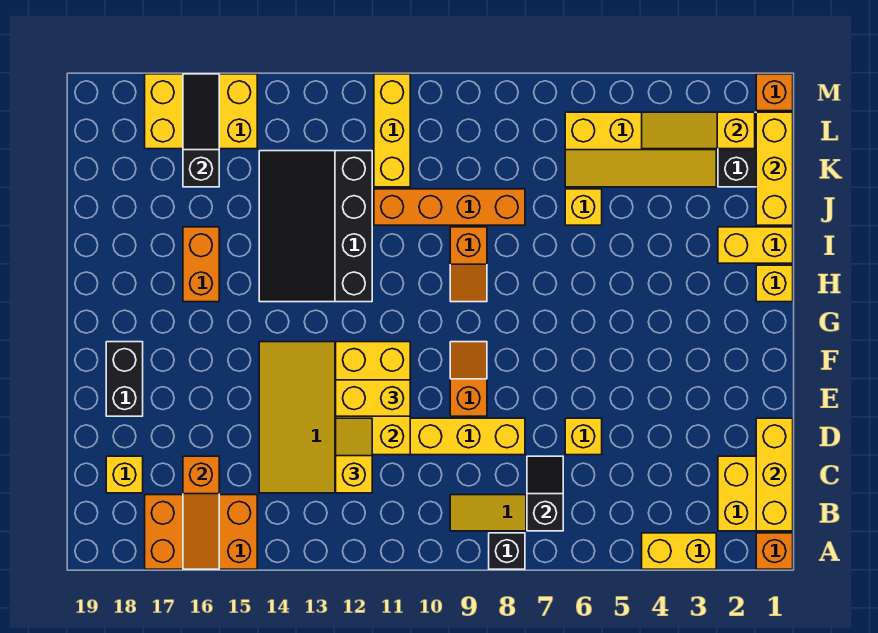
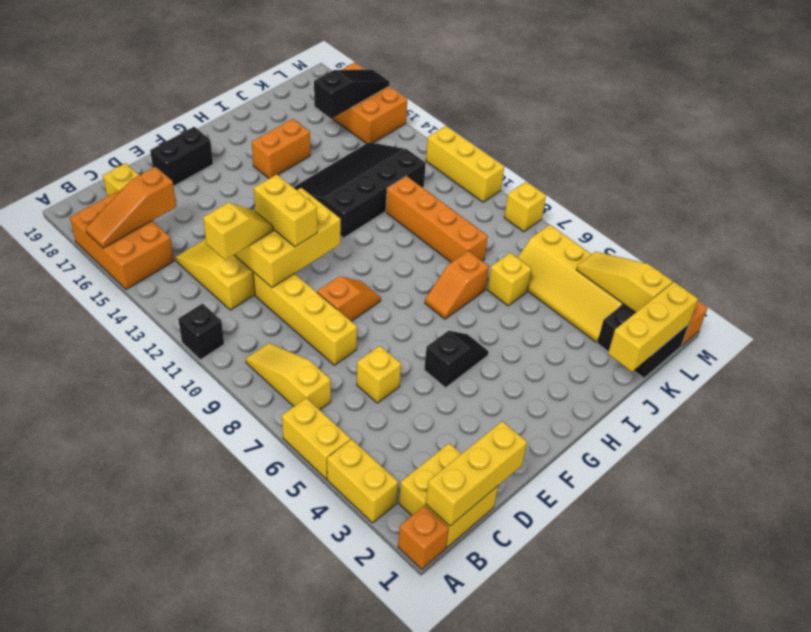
black 1x1 brick [489,533,525,569] -> black 1x1 brick moved to [178,304,224,360]
black 1x2 slope [527,456,563,531] -> black 1x2 slope moved to [424,331,489,388]
yellow 1x1 brick [756,265,793,302] -> yellow 1x1 brick moved to [504,182,546,232]
orange 1x2 slope [450,227,487,302] -> orange 1x2 slope moved to [425,251,489,319]
yellow 1x2 brick [718,227,793,263] -> yellow 1x2 brick moved to [282,398,351,479]
yellow 1x3 brick [374,74,410,187] -> yellow 1x3 brick turned to [426,126,504,202]
yellow 2x3 brick [145,74,257,149] -> orange 2x3 brick [332,63,407,144]

